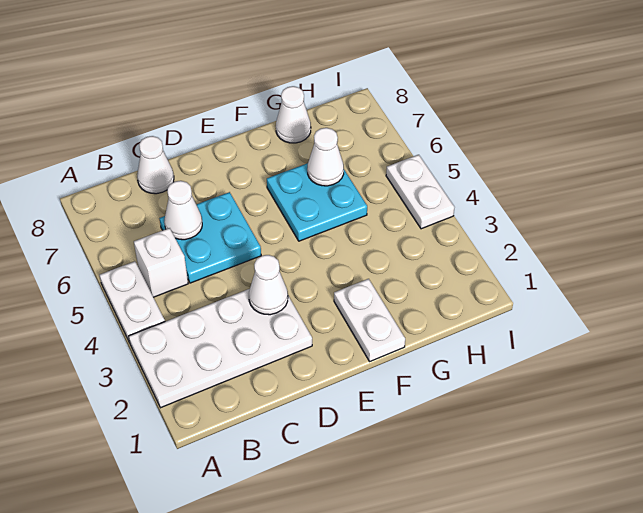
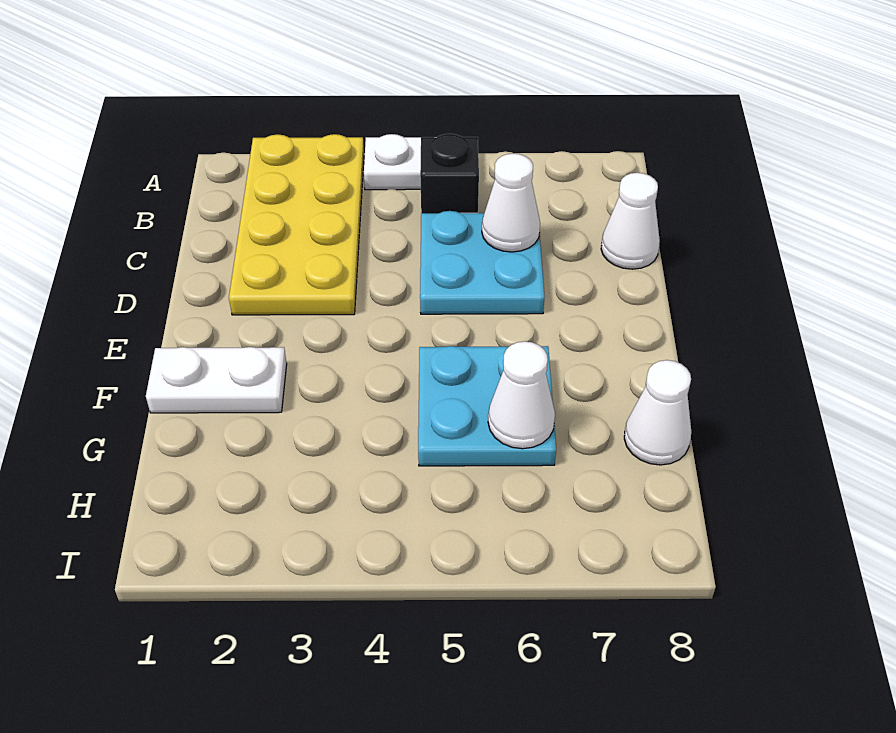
white 2x4 plate [129,289,312,408] -> yellow 2x4 plate [229,134,364,315]
white 1x1 brick [134,228,188,297] -> black 1x1 brick [420,134,479,213]
white 1x1 cone [249,255,288,315] -> none
white 1x2 plate [386,155,455,229] -> none

